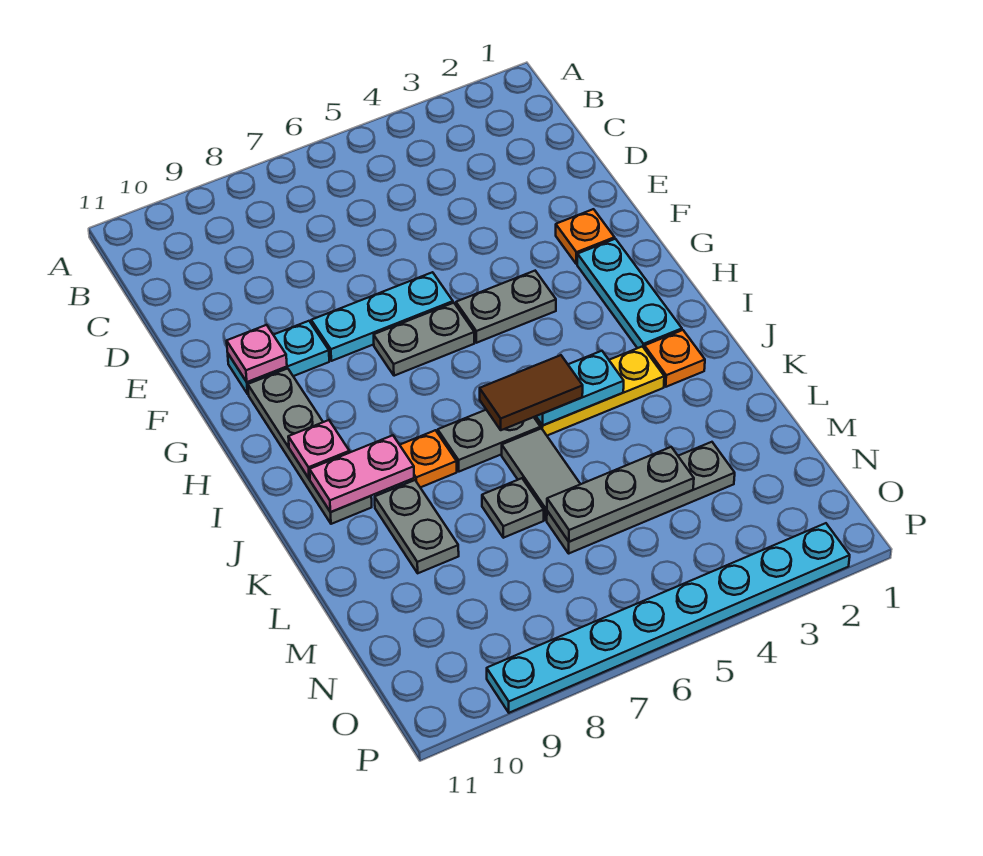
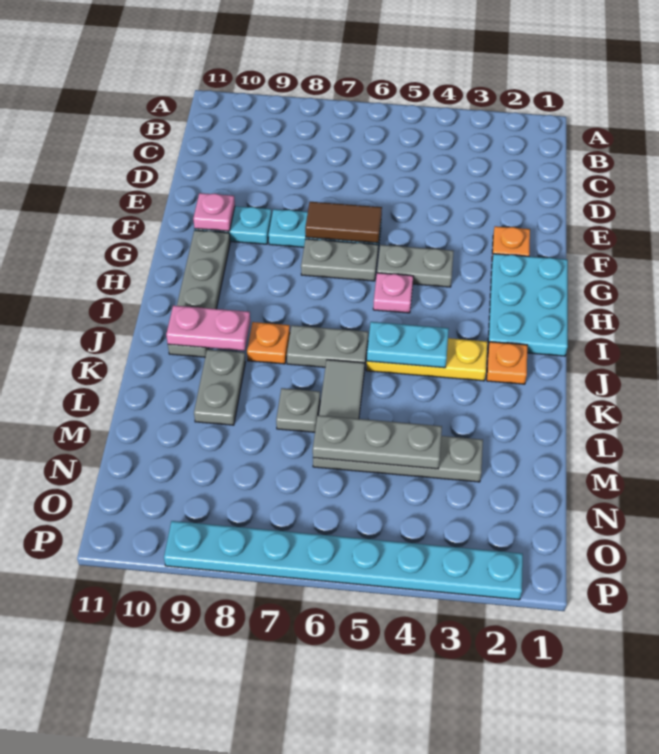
cyan 1x3 plate [577,239,682,348] -> cyan 2x3 plate [488,254,568,356]
pink 1x1 plate [288,420,349,479] -> pink 1x1 plate moved to [373,273,413,313]
brown 1x2 tile [480,355,583,430] -> brown 1x2 tile moved to [305,202,382,243]

